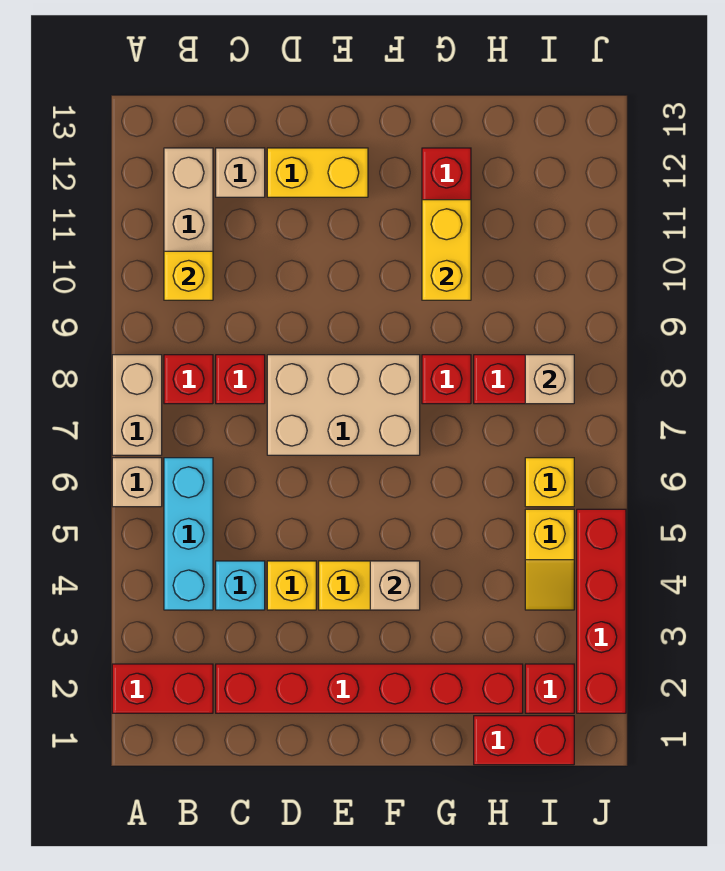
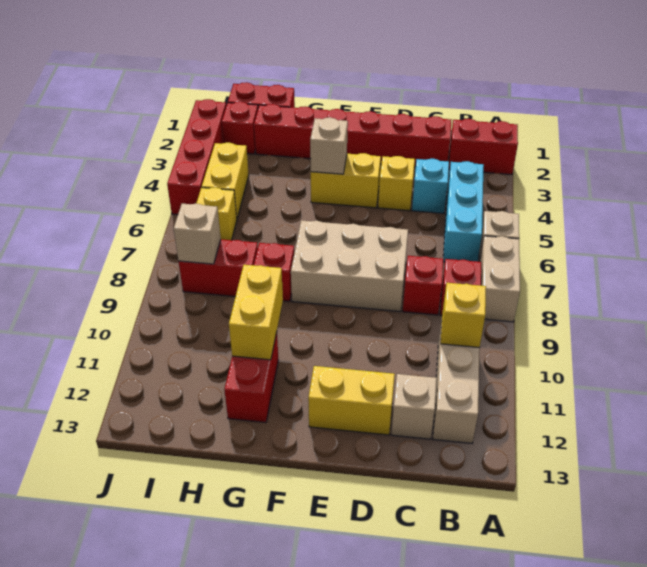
yellow 1x2 slope [525,509,574,610] -> yellow 1x2 brick [202,143,249,218]

